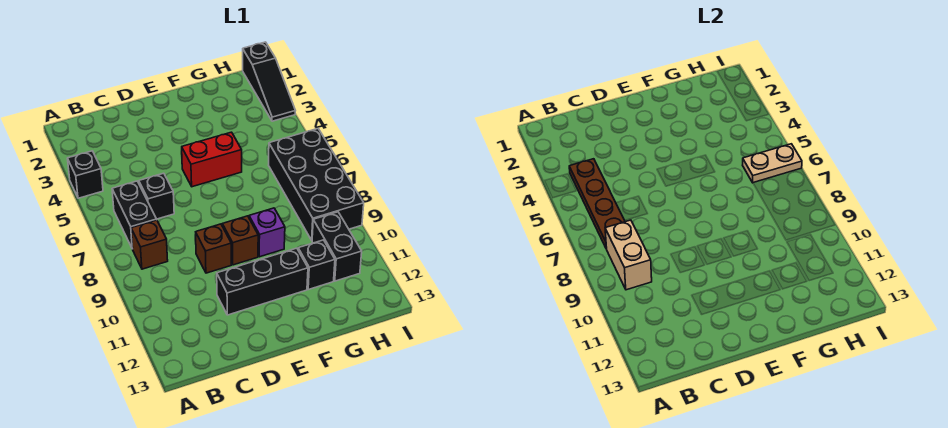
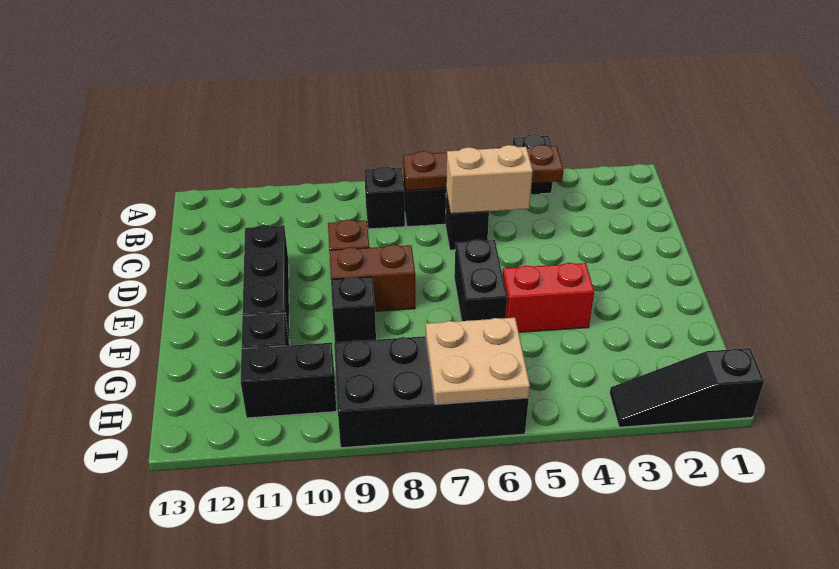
brown 1x1 brick [131,220,168,269] -> black 1x1 brick [364,166,405,229]
tan 1x2 brick [605,220,652,290] -> tan 1x2 brick moved to [446,145,533,214]
red 1x2 brick [181,132,242,187] -> red 1x2 brick turned to [503,263,594,332]
none -> black 1x2 brick [454,239,507,321]
brown 1x1 brick [222,216,258,265] -> brown 1x2 brick [329,245,415,311]
purple 1x1 brick [249,208,285,257] -> black 1x1 brick [331,277,376,342]
tan 1x2 plate [743,144,802,183] -> tan 2x2 plate [426,318,530,404]

